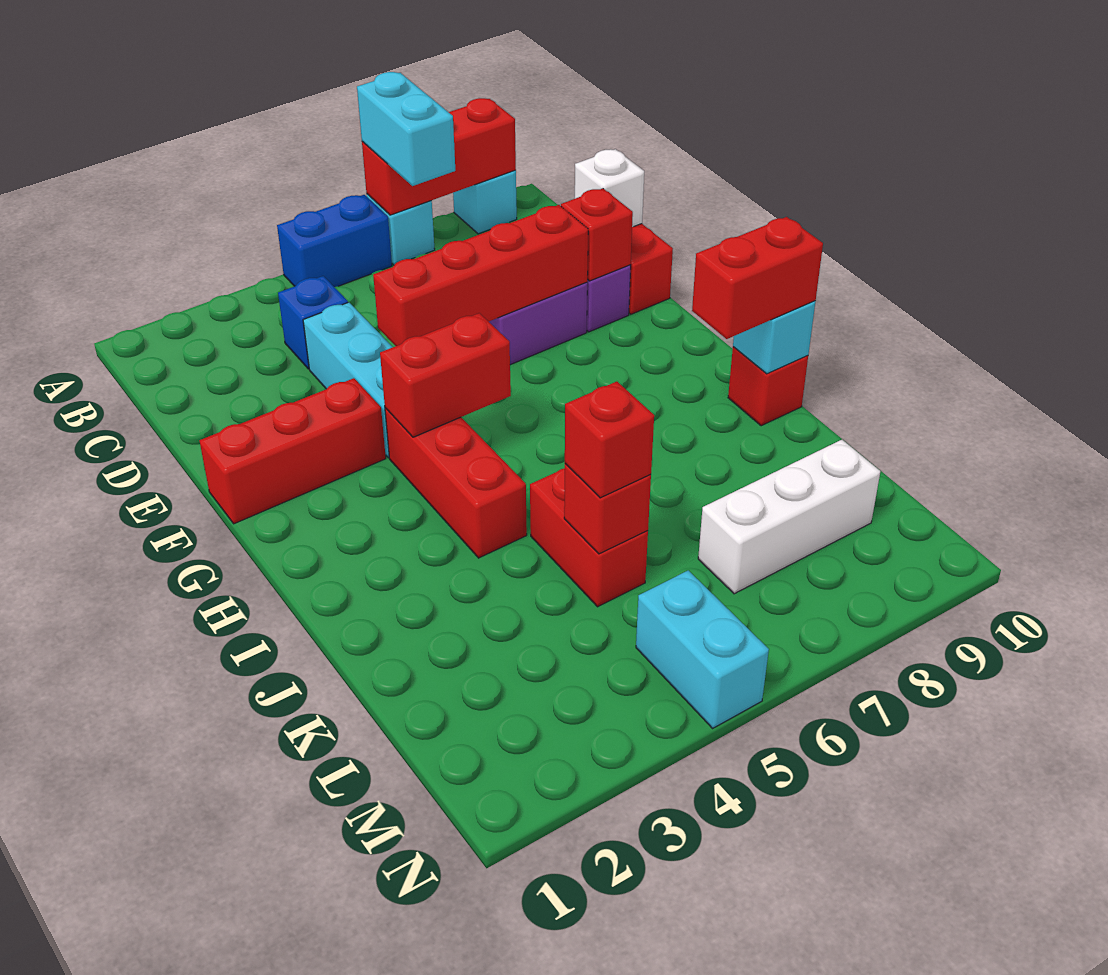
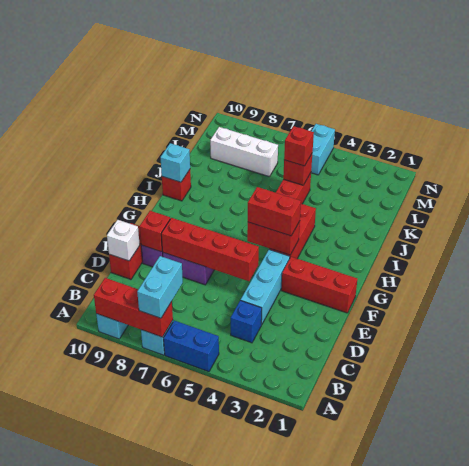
red 1x2 brick [692,217,823,339] -> red 1x2 brick moved to [248,187,301,236]

